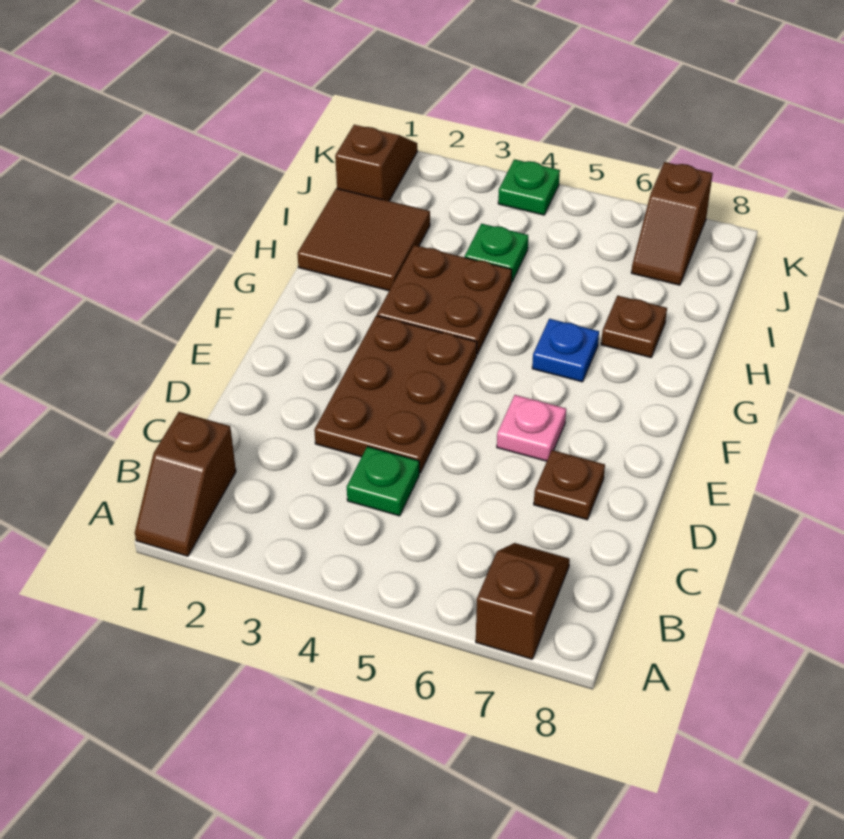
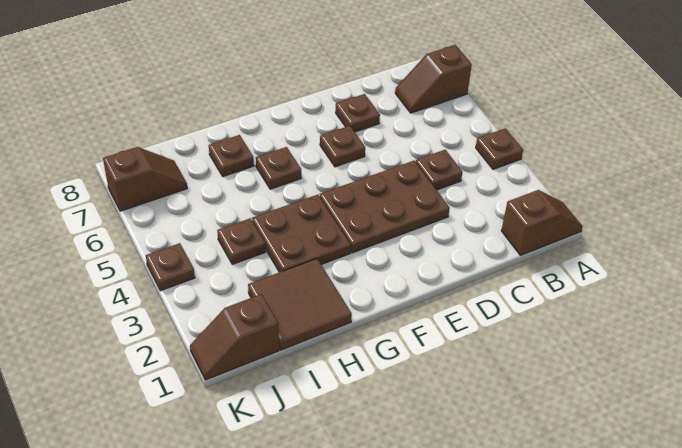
none -> brown 1x1 plate [476,128,523,169]
green 1x1 plate [347,446,419,516] -> brown 1x1 plate [416,150,462,190]
pink 1x1 plate [497,395,566,461] -> brown 1x1 plate [320,126,365,167]
blue 1x1 plate [532,319,599,382] -> brown 1x1 plate [256,147,301,189]
green 1x1 plate [465,224,528,282] -> brown 1x1 plate [217,219,266,264]
green 1x1 plate [498,159,560,215] -> brown 1x1 plate [146,243,195,291]

